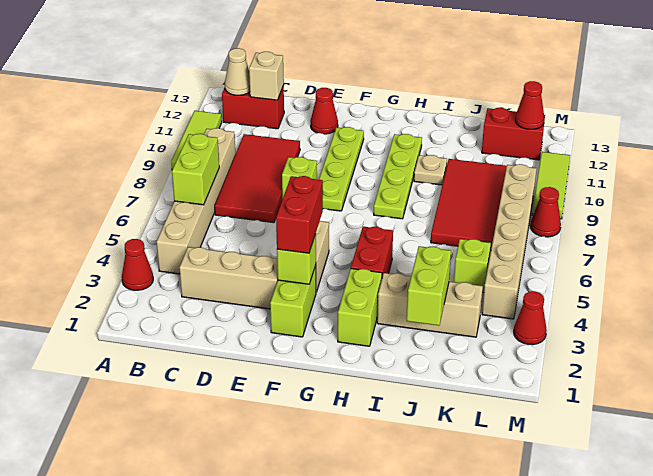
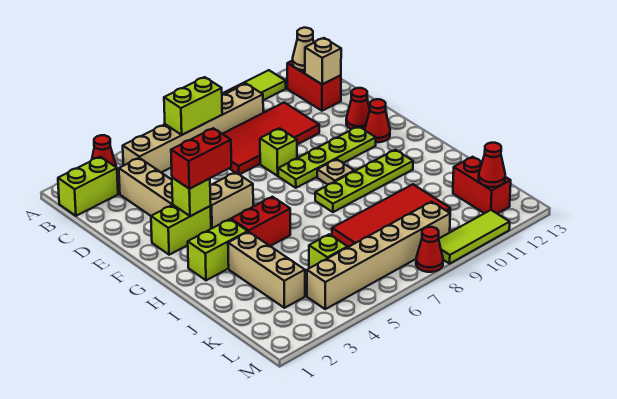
tan 1x1 plate [414,155,447,185] -> tan 1x1 plate moved to [317,159,354,185]
lime 1x2 brick [407,246,451,326] -> lime 1x2 brick moved to [58,157,118,216]
red 1x1 cone [514,291,547,345] -> red 1x1 cone moved to [365,99,390,142]

